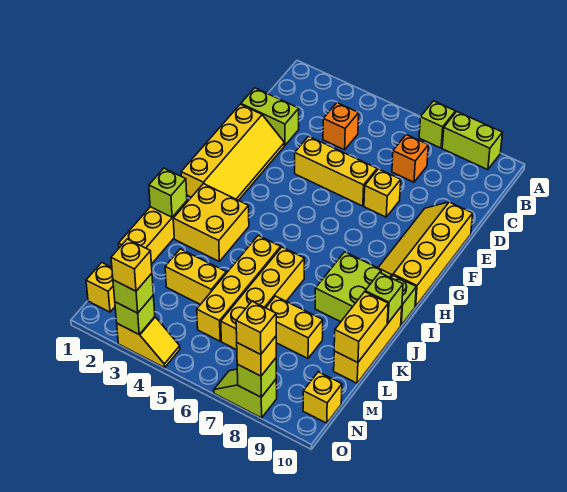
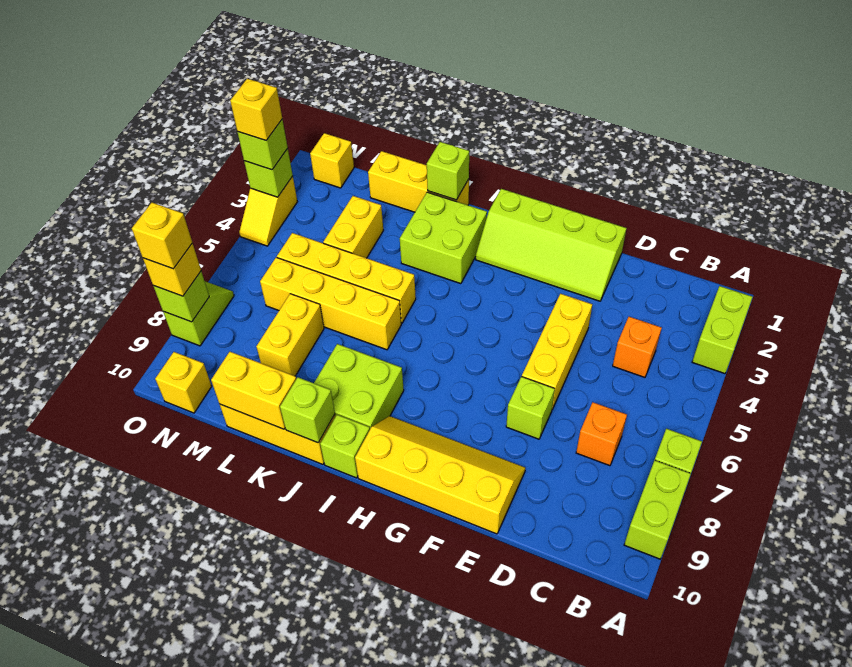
lime 1x2 brick [241,88,299,145] -> lime 1x2 brick moved to [692,286,752,374]
yellow 2x4 slope [181,104,284,200] -> lime 2x4 slope [476,189,626,301]
yellow 1x1 brick [364,169,401,217] -> lime 1x1 brick [506,377,555,439]
yellow 2x2 brick [173,184,249,261] -> lime 2x2 brick [400,192,487,284]

